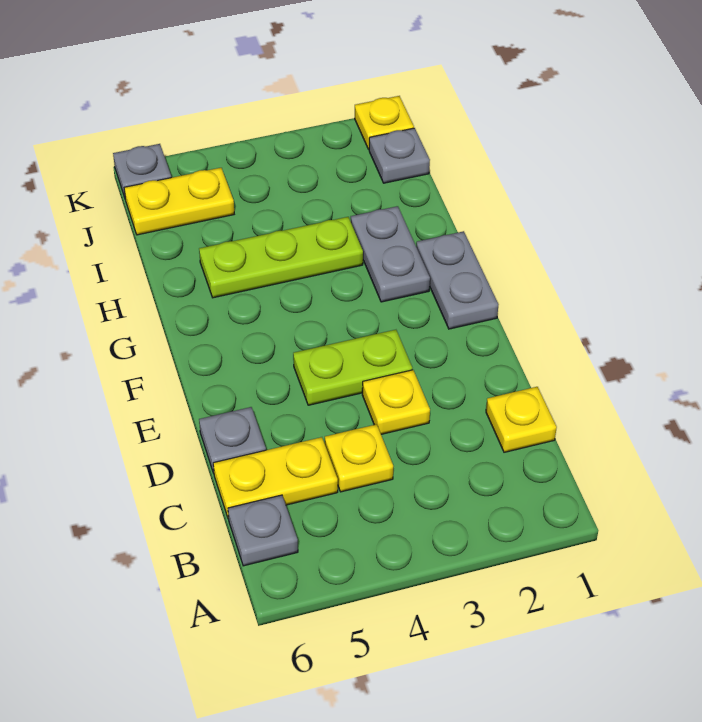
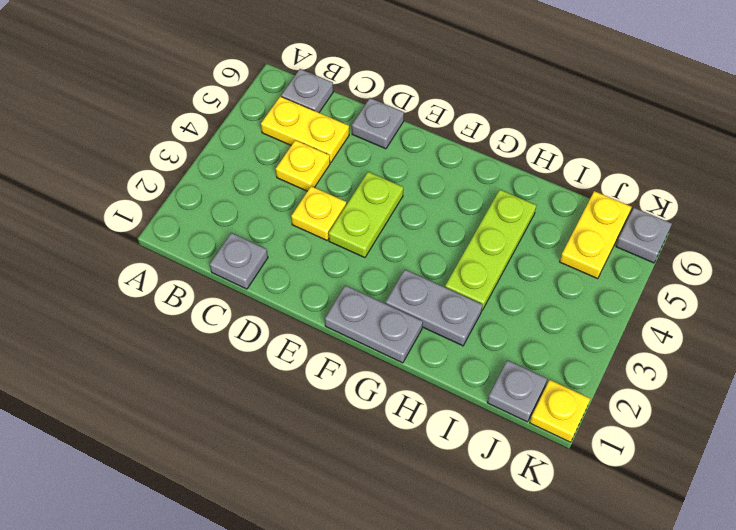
yellow 1x1 plate [486,387,557,452] -> grey 1x1 plate [210,233,268,289]
yellow 1x2 plate [213,437,338,519] -> yellow 1x2 plate turned to [261,96,349,163]

